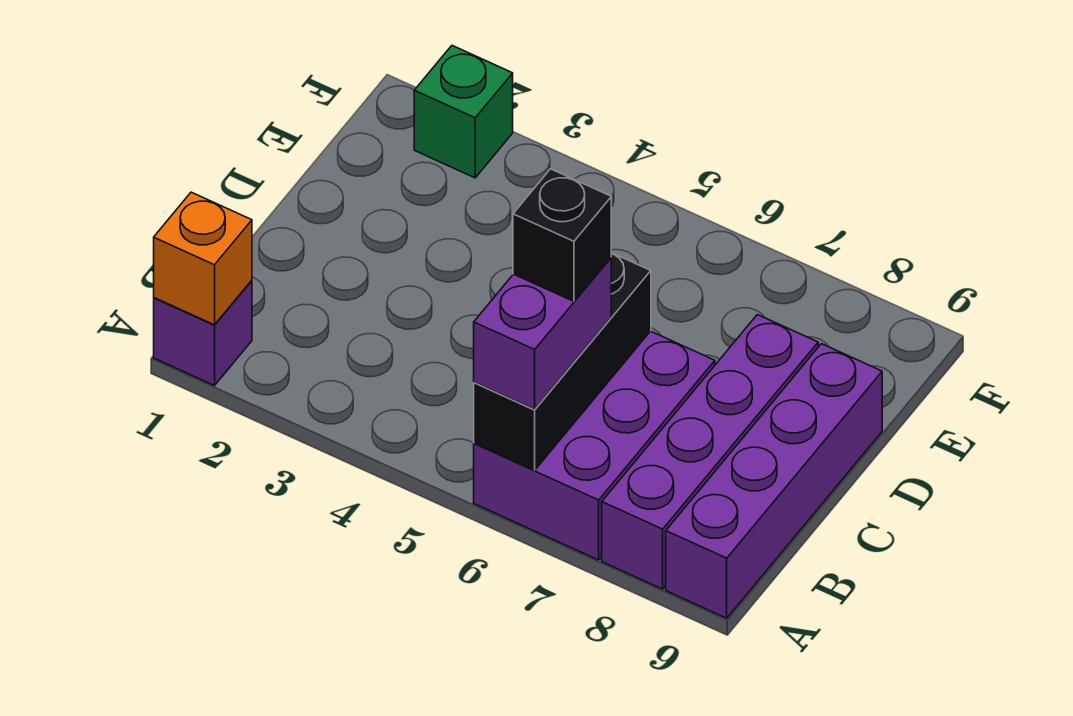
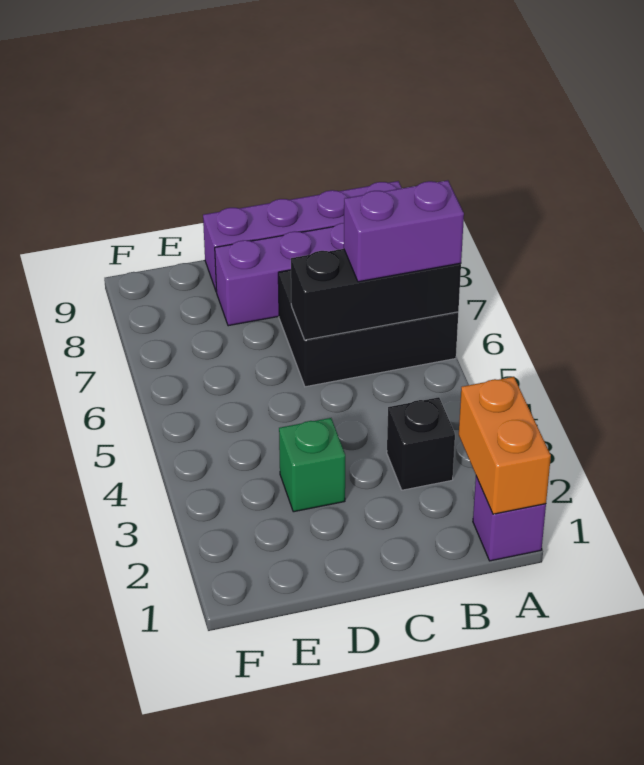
orange 1x1 brick [154,192,252,325] -> orange 1x2 brick [459,377,551,514]
purple 2x3 brick [474,331,715,560] -> black 2x3 brick [278,270,458,387]
black 1x1 brick [513,169,611,301] -> black 1x1 brick moved to [387,397,455,490]
green 1x1 brick [414,46,513,178] -> green 1x1 brick moved to [279,418,345,512]

